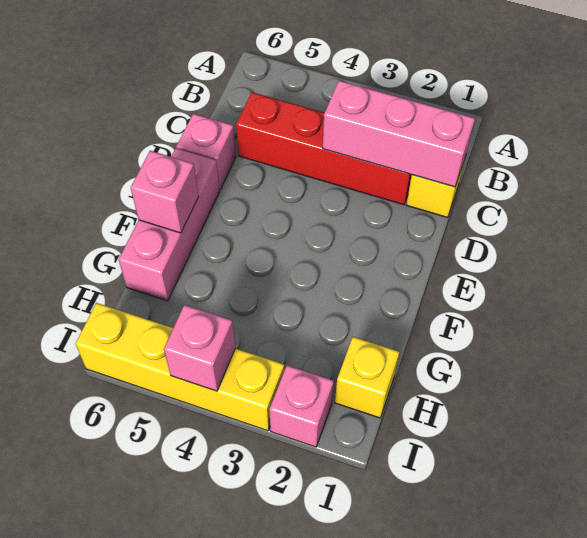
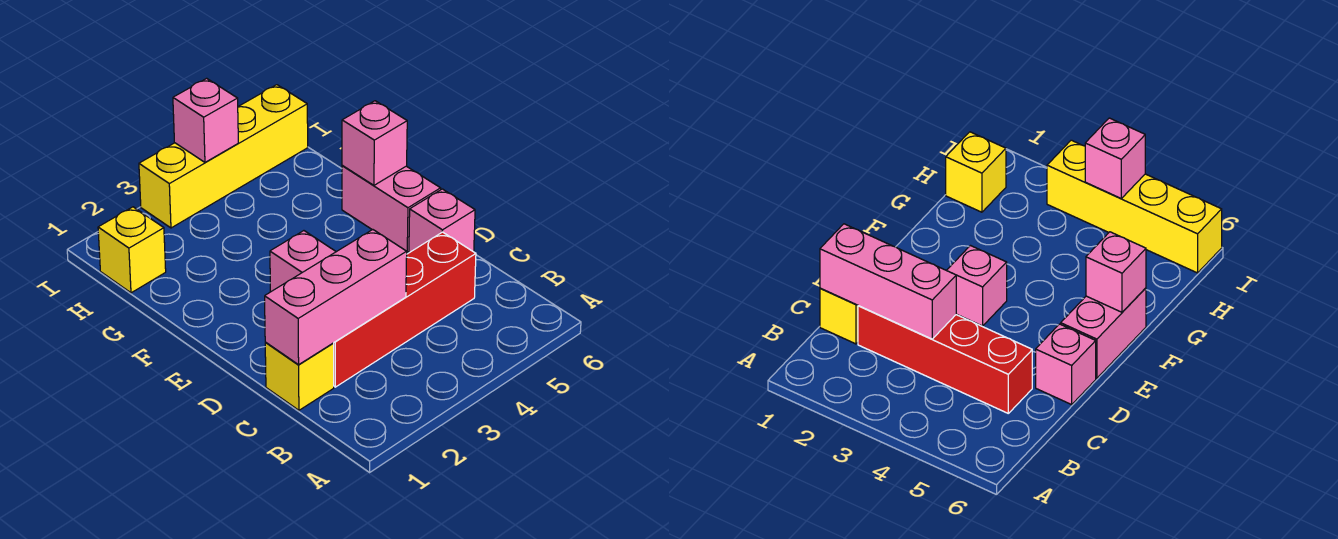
pink 1x3 brick [119,148,220,301] -> pink 1x2 brick [342,166,441,252]
pink 1x1 brick [269,365,334,447] -> pink 1x1 brick moved to [270,231,336,291]

